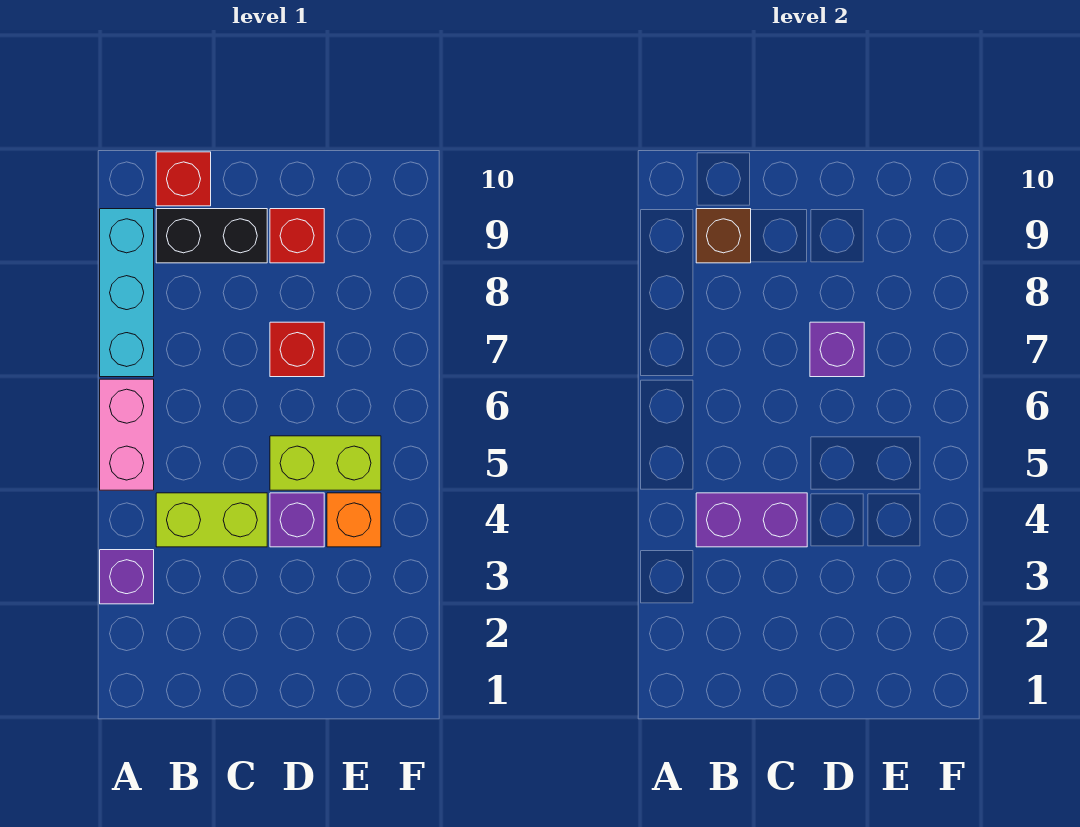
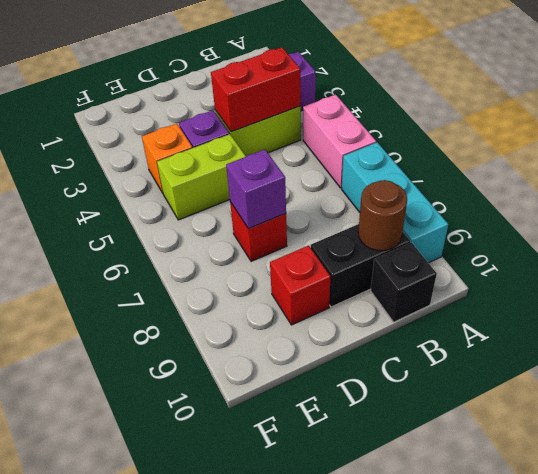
purple 1x2 brick [696,493,807,547] -> red 1x2 brick [211,47,301,132]
brown 1x1 brick [696,209,751,263] -> brown 1x1 round brick [358,180,407,251]
red 1x1 brick [156,152,211,206] -> black 1x1 brick [371,243,437,322]

